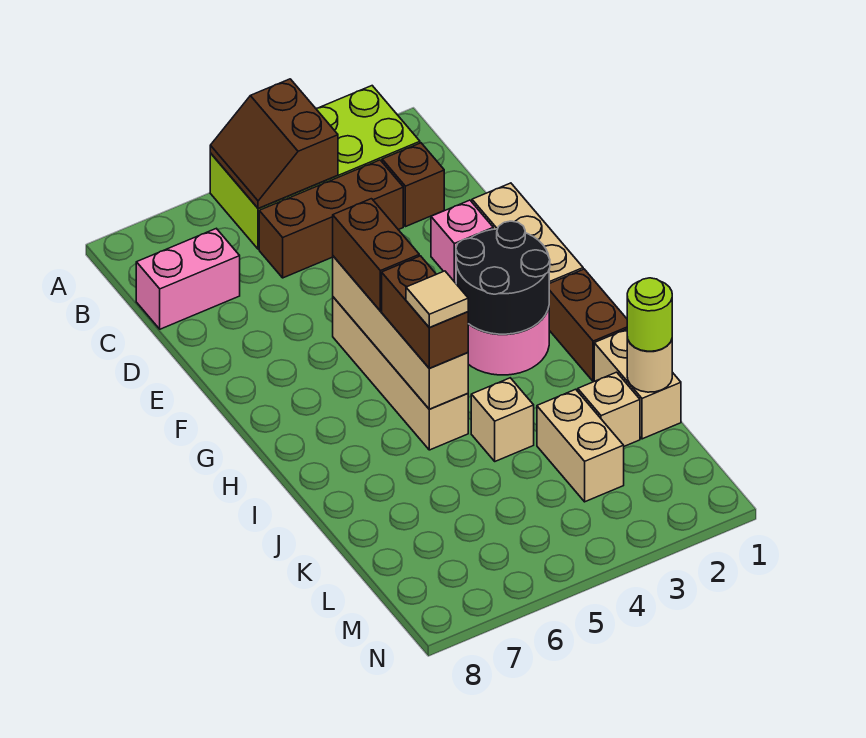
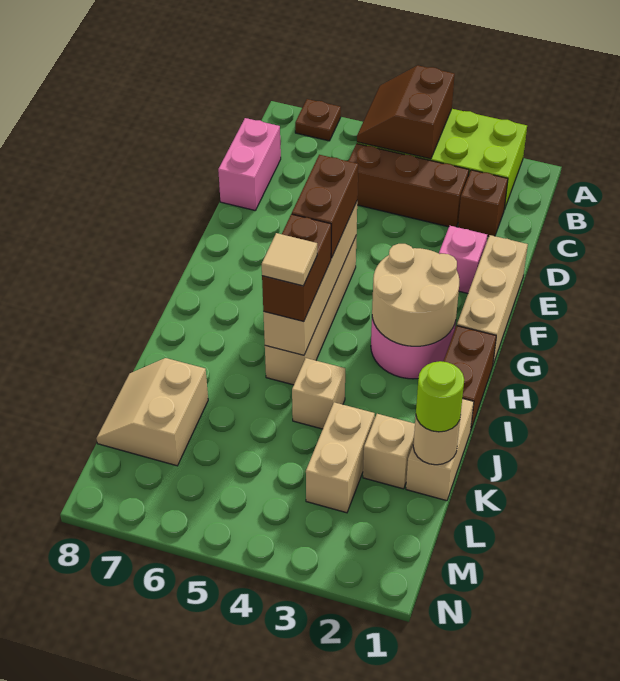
none -> brown 1x1 plate [295,99,341,141]
pink 1x2 brick [136,229,240,329] -> pink 1x2 brick turned to [218,118,281,211]
black 2x2 round brick [456,221,550,334] -> tan 2x2 round brick [372,244,459,346]
none -> tan 2x2 slope [96,358,208,466]

